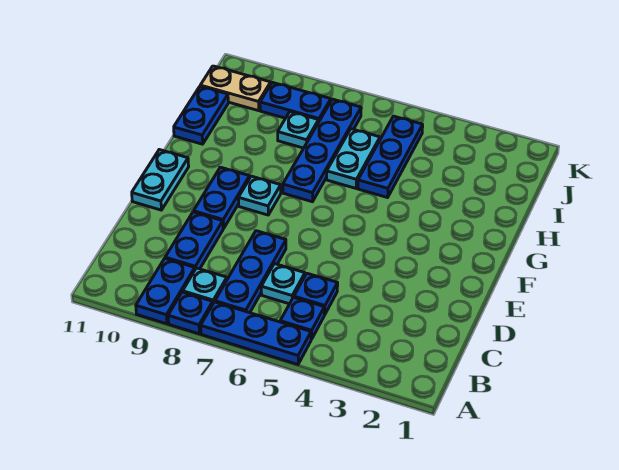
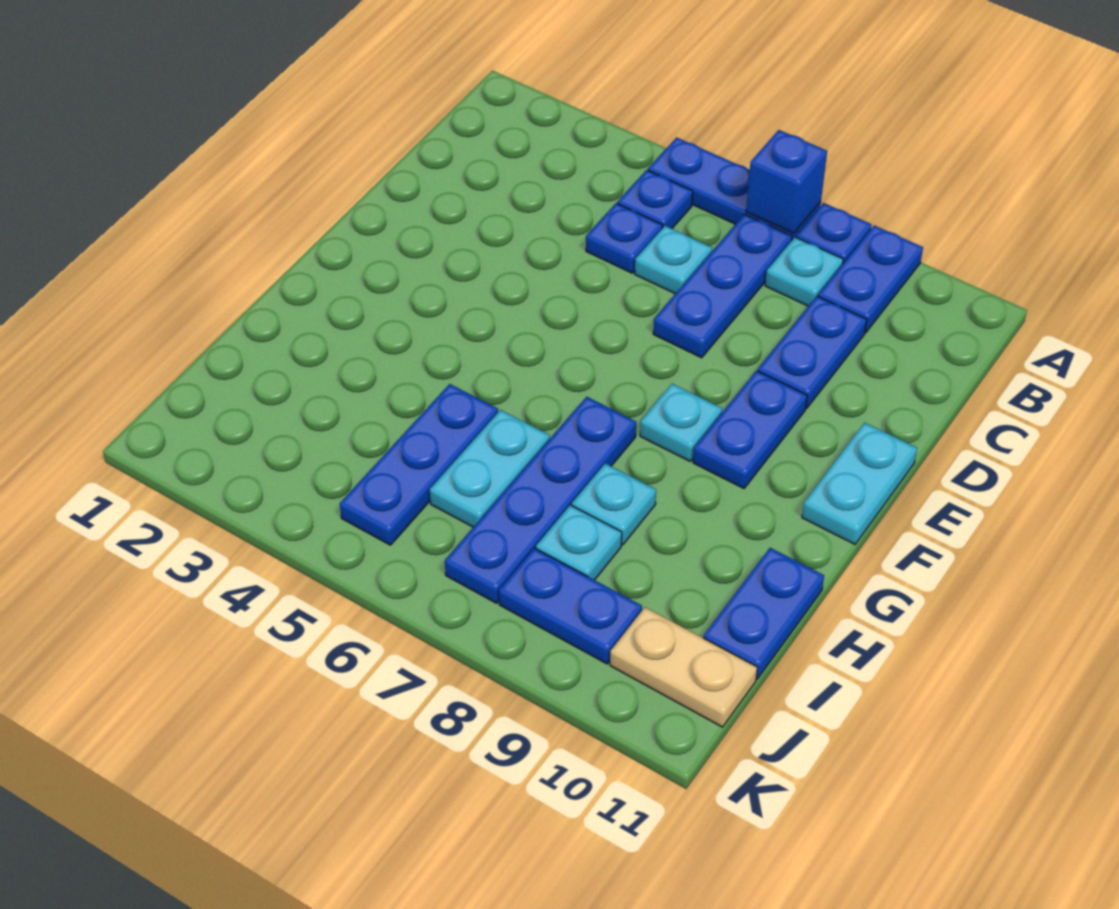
none -> blue 1x1 brick [746,130,827,233]
none -> cyan 1x1 plate [572,463,656,545]

